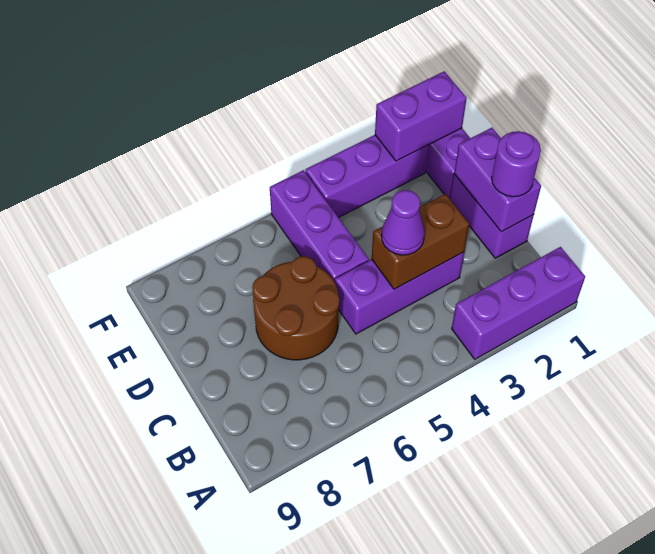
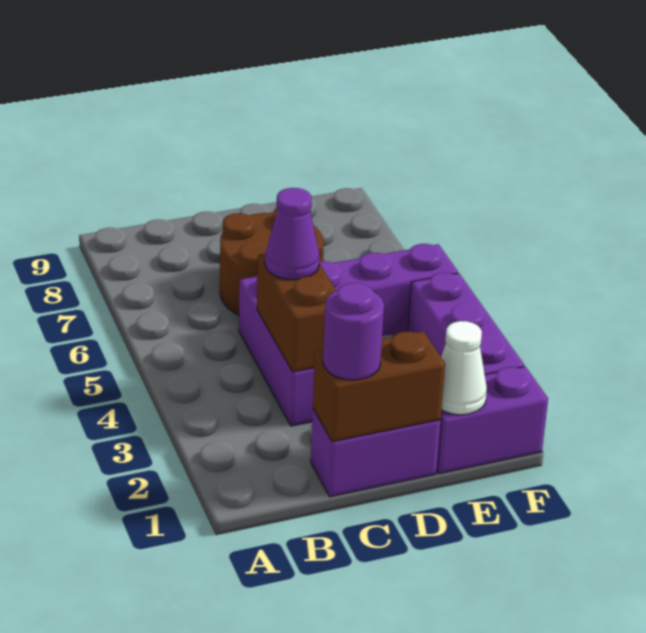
purple 1x3 brick [452,247,585,359] -> none
purple 1x2 brick [454,128,541,232] -> brown 1x2 brick [313,331,445,442]
none -> white 1x1 cone [441,321,487,415]
purple 1x2 brick [375,71,467,161] -> none

